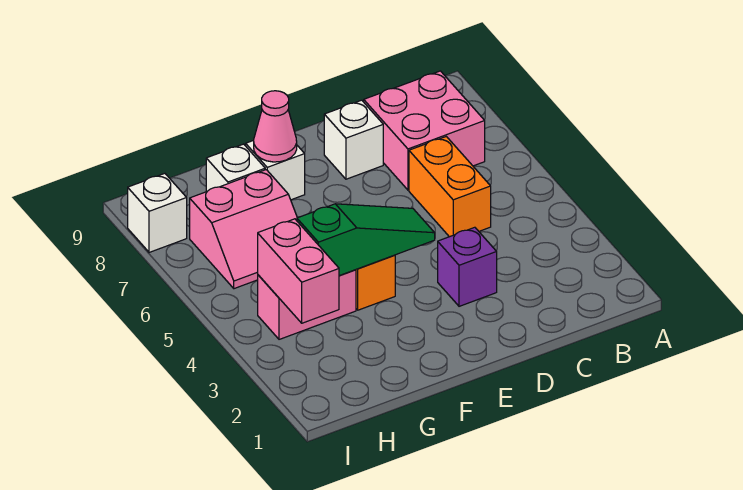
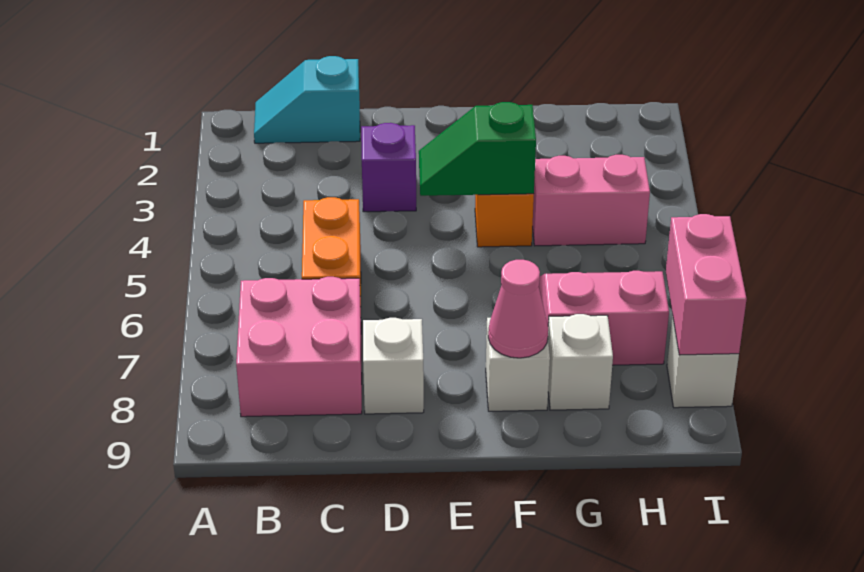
none -> cyan 1x2 slope [254,56,360,143]
green 1x3 slope [297,204,435,276] -> green 1x2 slope [419,102,536,196]
pink 1x2 brick [258,219,339,323] -> pink 1x2 brick moved to [666,214,747,355]

